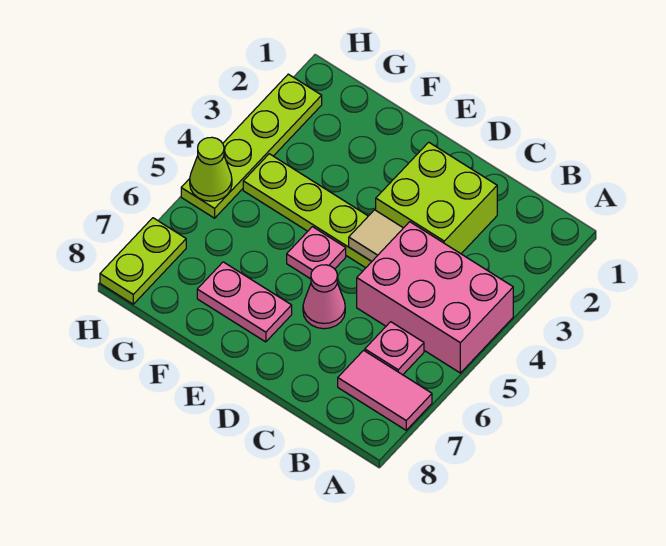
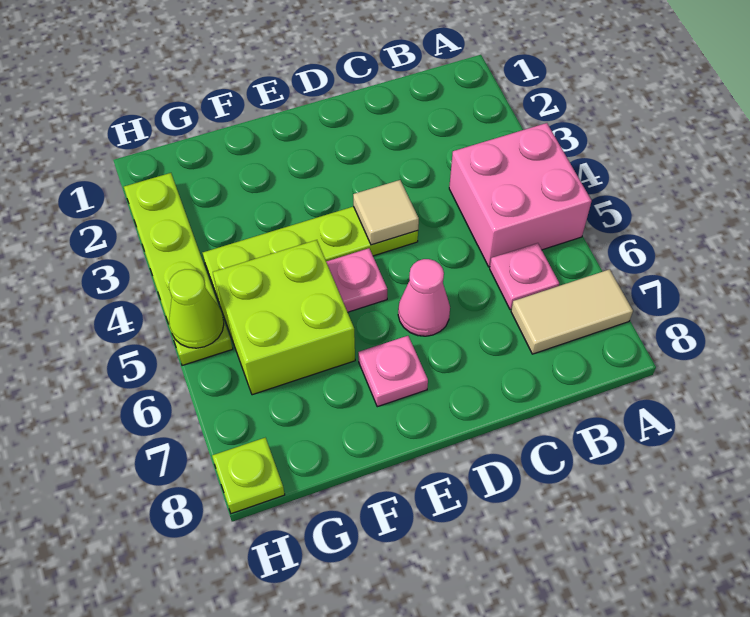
pink 2x3 brick [357,222,513,373] -> pink 2x2 brick [449,123,592,267]
pink 1x2 tile [338,350,432,430] -> tan 1x2 tile [511,269,633,354]
lime 2x2 brick [376,142,497,254] -> lime 2x2 brick moved to [213,240,355,395]
pink 1x2 plate [197,262,292,342] -> pink 1x1 plate [358,336,428,407]
lime 1x2 plate [100,218,186,304] -> lime 1x1 plate [212,438,285,514]

